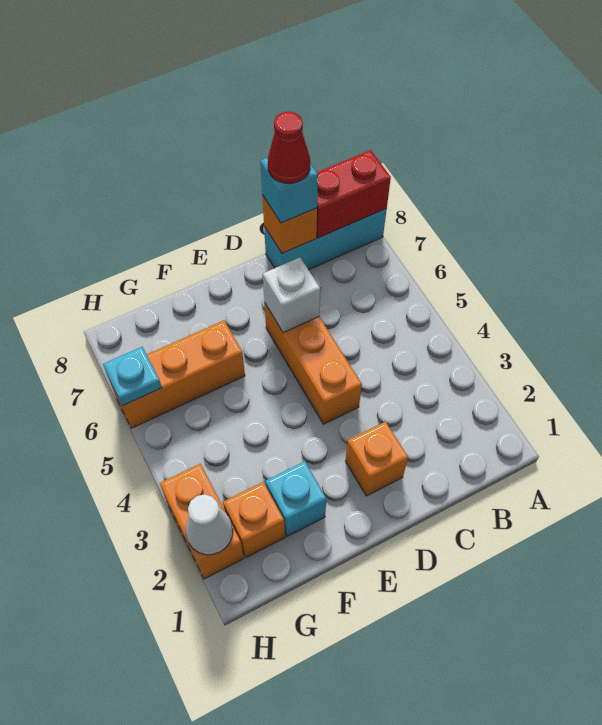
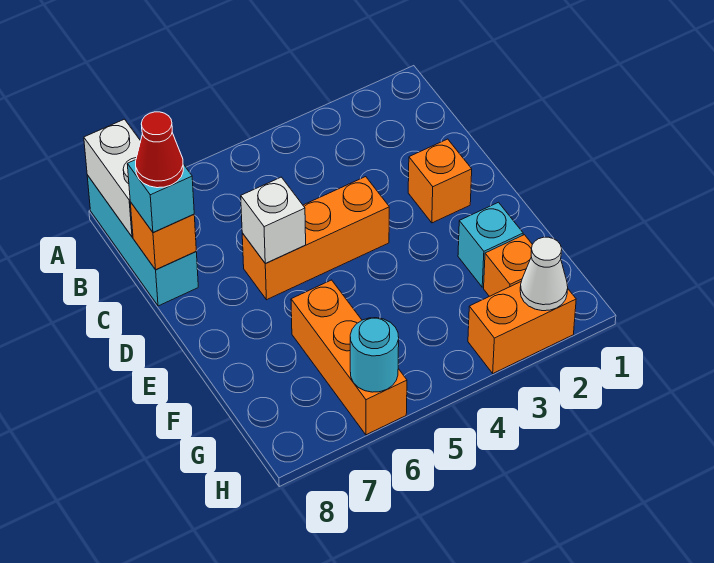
red 1x2 brick [316,150,391,238] -> white 1x2 brick [84,119,141,237]
cyan 1x1 plate [103,347,162,406] -> cyan 1x1 round brick [350,318,399,392]

